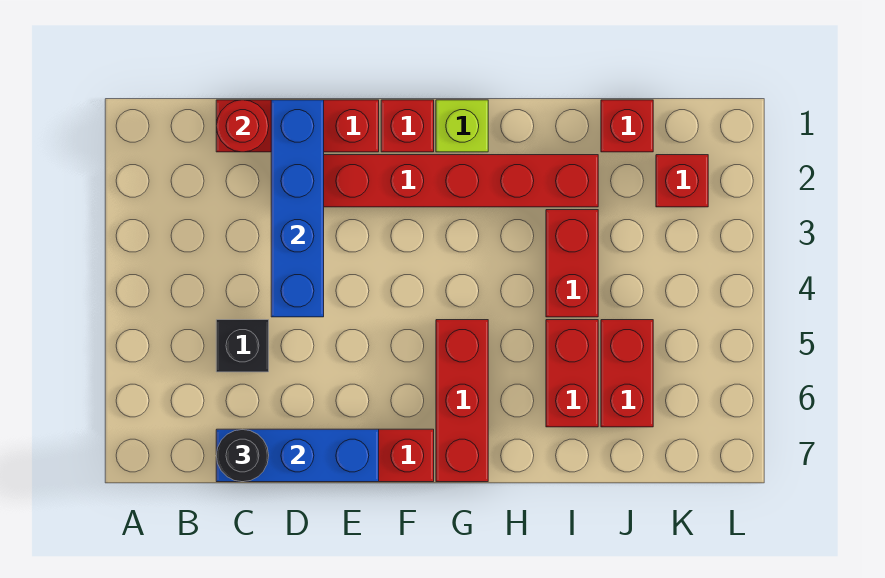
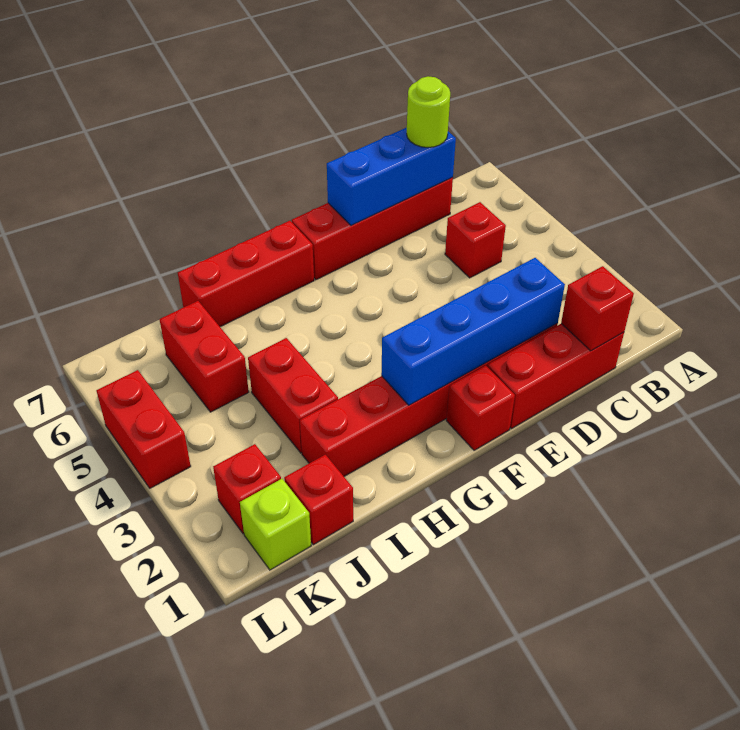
red 1x1 round brick [216,100,269,152] -> red 1x1 brick [561,266,634,351]
black 1x1 brick [216,320,269,372] -> red 1x1 brick [445,202,506,278]
black 1x1 round brick [216,429,269,482] -> lime 1x1 round brick [407,76,450,148]
blue 1x4 brick [271,100,324,317] -> blue 1x4 brick turned to [381,258,565,405]
lime 1x1 brick [436,100,488,152] -> lime 1x1 brick moved to [240,479,311,570]
red 1x3 brick [436,320,488,482] -> red 1x3 brick turned to [178,221,314,327]
red 1x2 brick [546,320,598,427] -> red 1x2 brick moved to [96,370,191,488]

